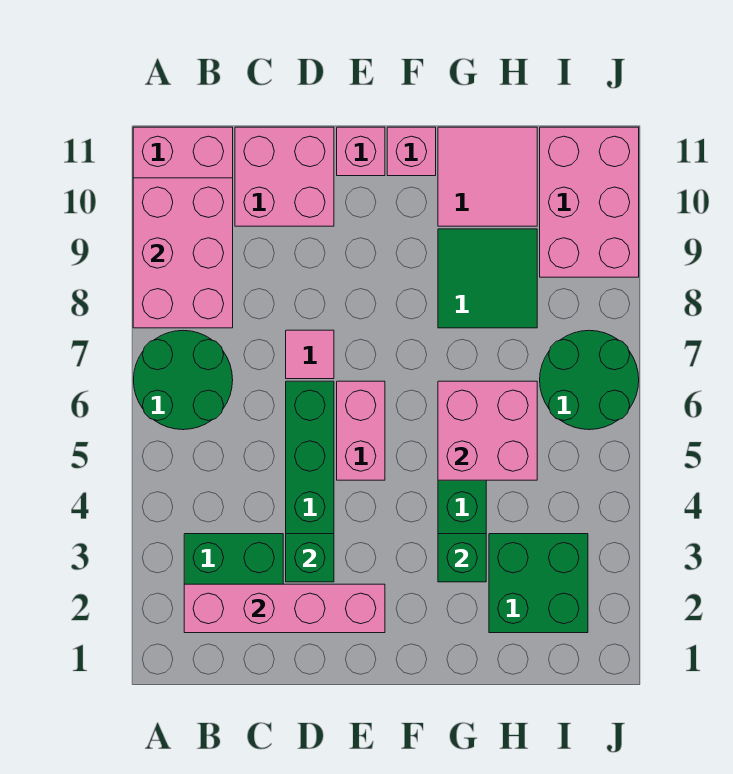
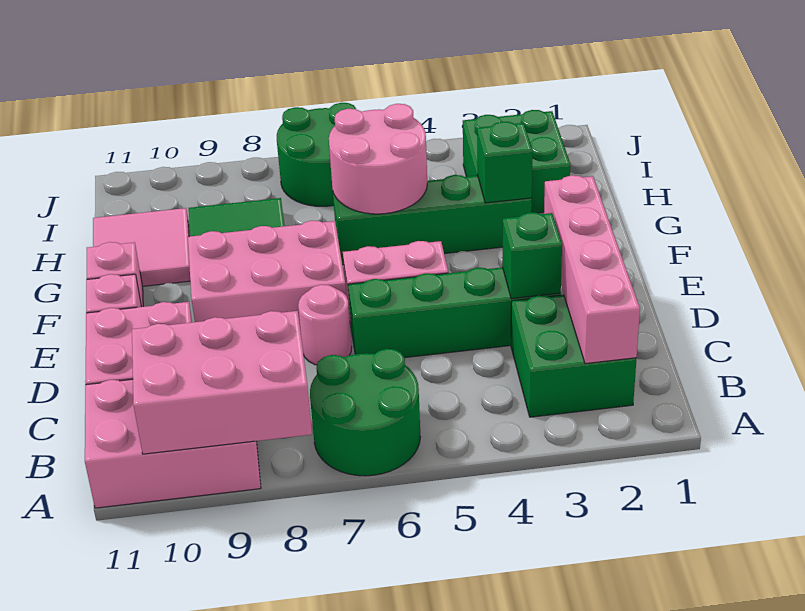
pink 1x1 tile [286,330,334,379] -> pink 1x1 round brick [298,285,352,365]
pink 2x2 brick [438,381,537,480] -> pink 2x2 round brick [329,104,427,214]
pink 2x3 brick [540,127,639,277] -> pink 2x3 brick moved to [188,221,346,331]

